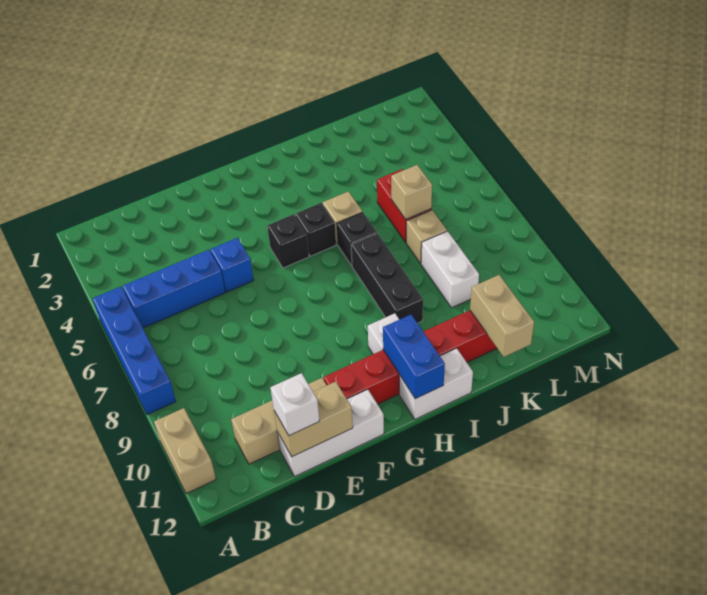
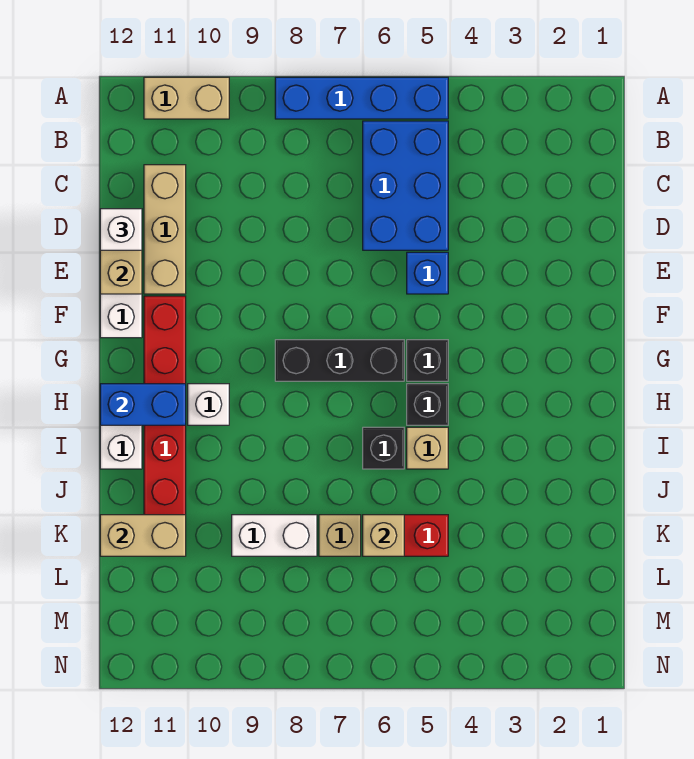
blue 1x3 brick [123,250,225,328] -> blue 2x3 brick [363,121,448,250]
black 1x3 brick [351,233,423,323] -> black 1x3 brick moved to [275,340,404,381]

